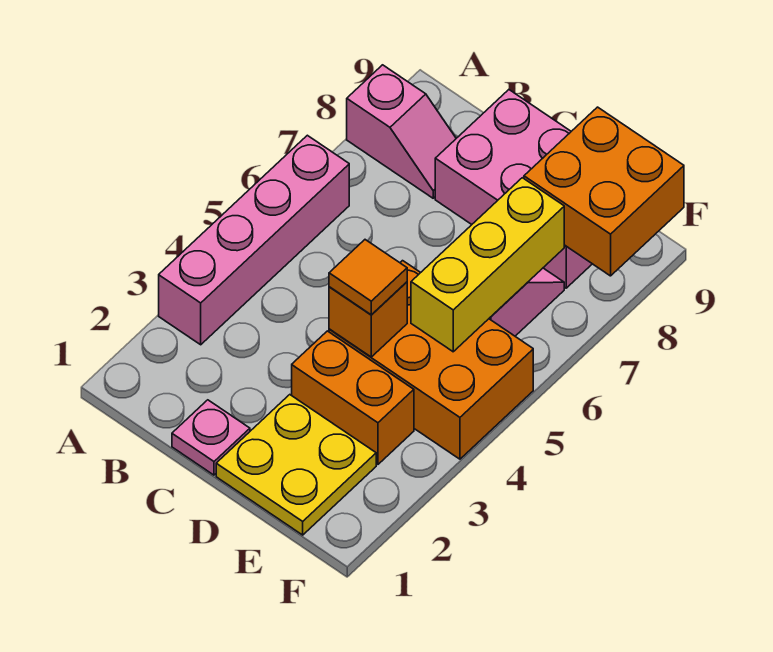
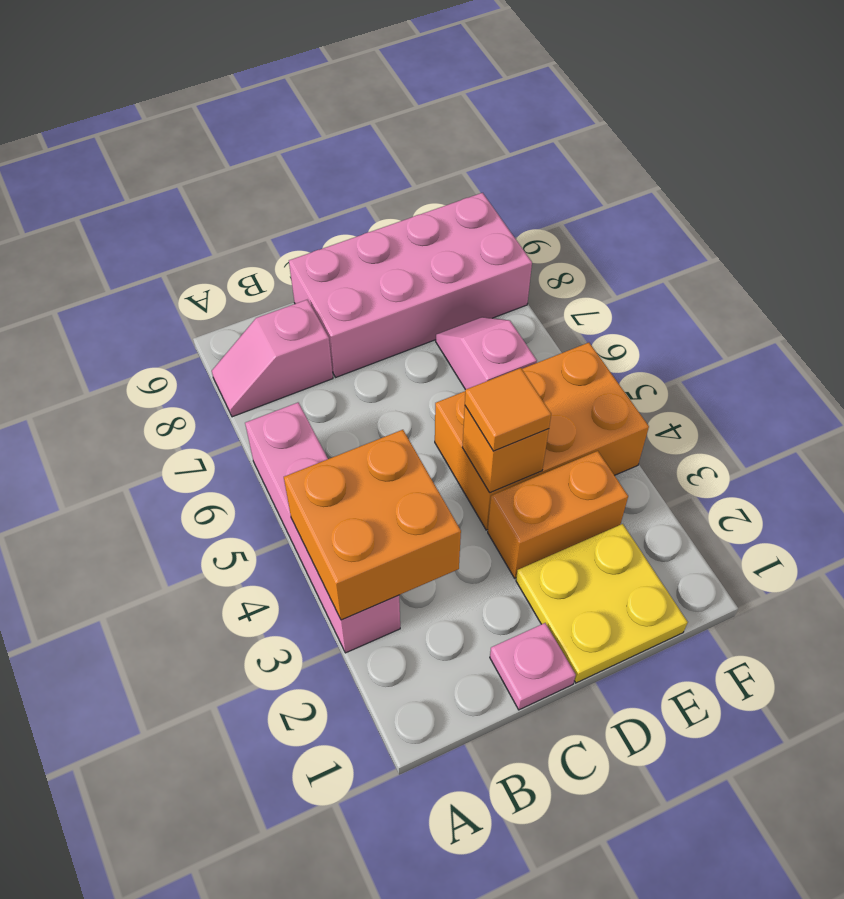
pink 1x2 slope [347,65,456,198] -> pink 1x2 slope turned to [212,300,333,417]
pink 2x3 brick [435,90,592,288] -> pink 2x4 brick [289,193,532,377]
yellow 1x3 brick [411,178,564,352] -> none
orange 2x2 brick [524,107,684,276] -> orange 2x2 brick moved to [284,430,461,620]

